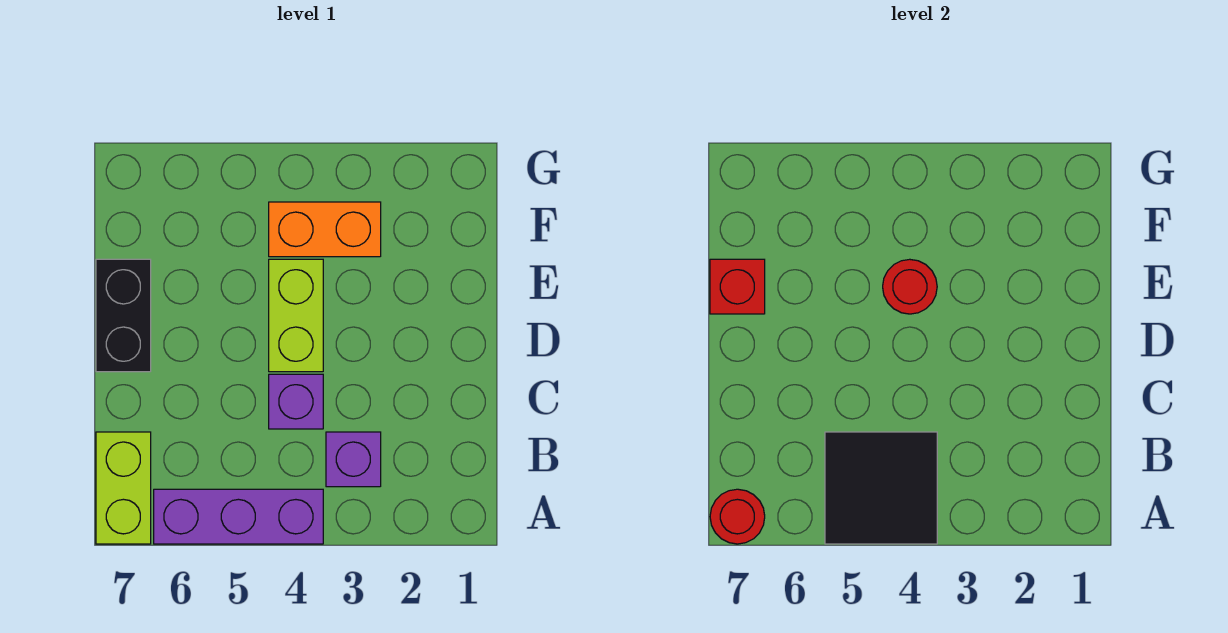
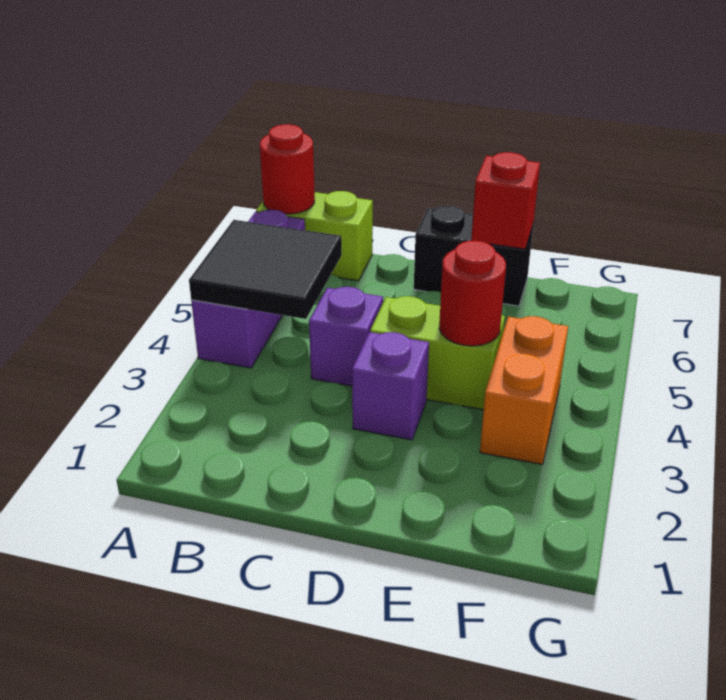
purple 1x1 brick [326,432,381,487] -> purple 1x1 brick moved to [352,332,429,440]

